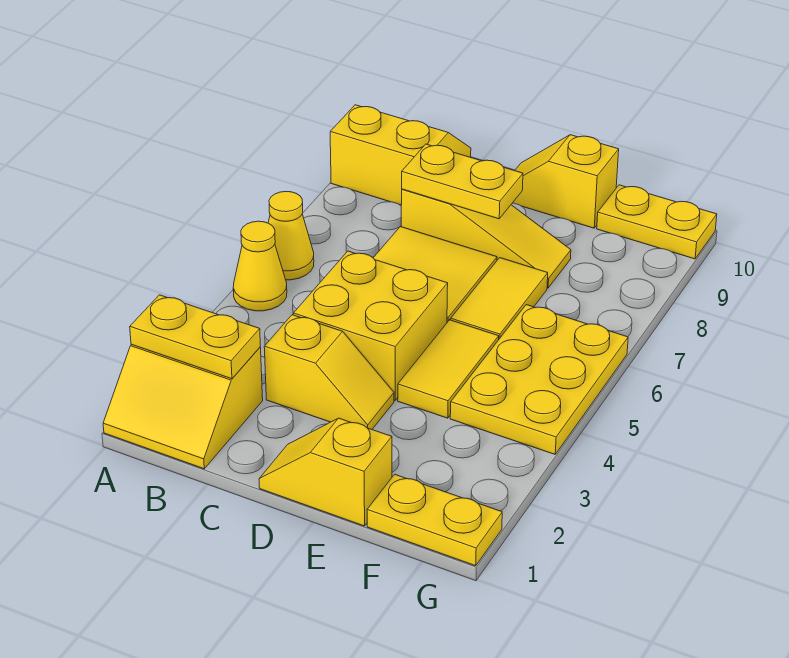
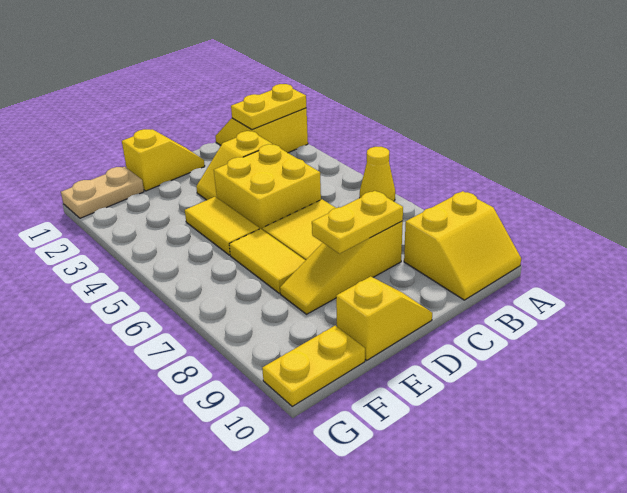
yellow 1x1 cone [233,221,287,311] -> none
yellow 1x2 plate [367,474,502,566] -> tan 1x2 plate [61,167,144,218]
yellow 2x3 plate [450,305,628,454] -> none

